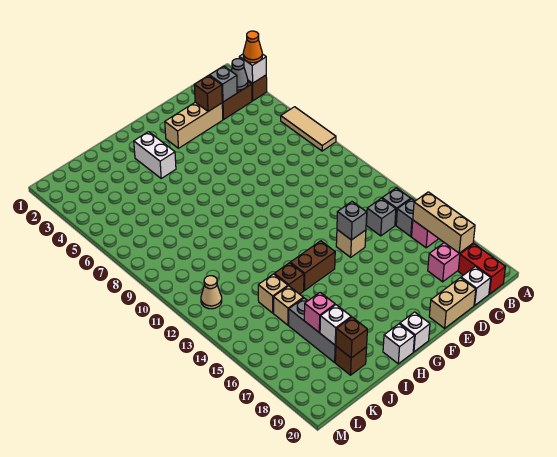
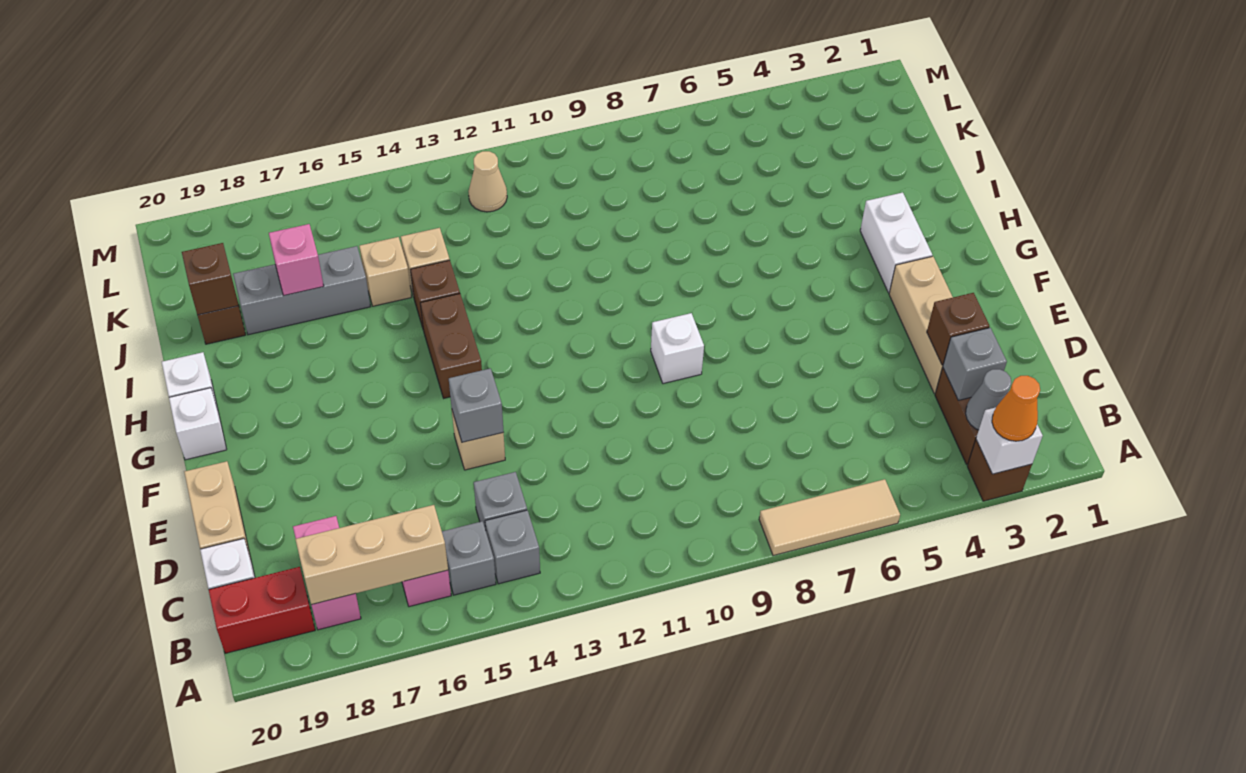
white 1x2 brick [134,132,176,178] -> white 1x2 brick turned to [860,192,932,293]
white 1x1 brick [320,305,351,345] -> white 1x1 brick moved to [651,313,704,384]

